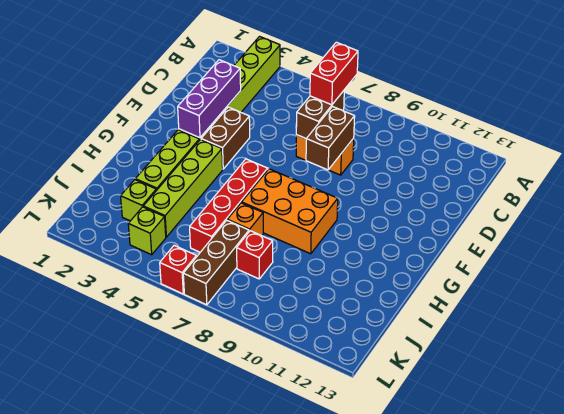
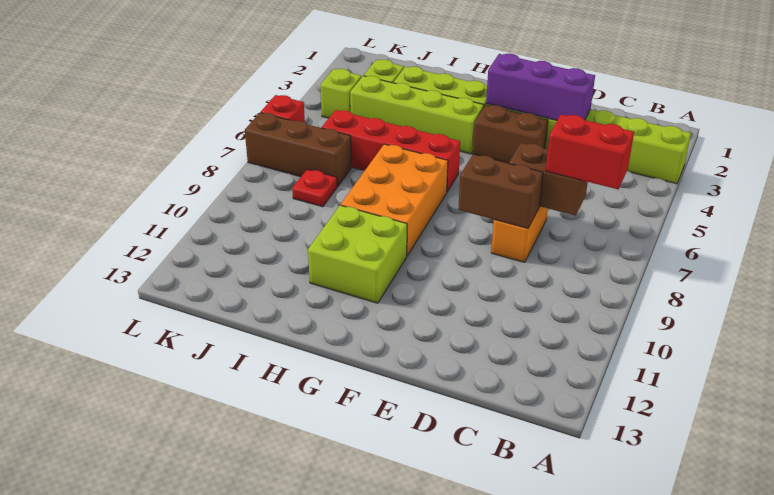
none -> lime 2x2 brick [308,205,407,303]
orange 1x1 brick [227,203,263,236] -> none
red 1x1 brick [237,231,273,279] -> red 1x1 plate [292,169,337,207]

